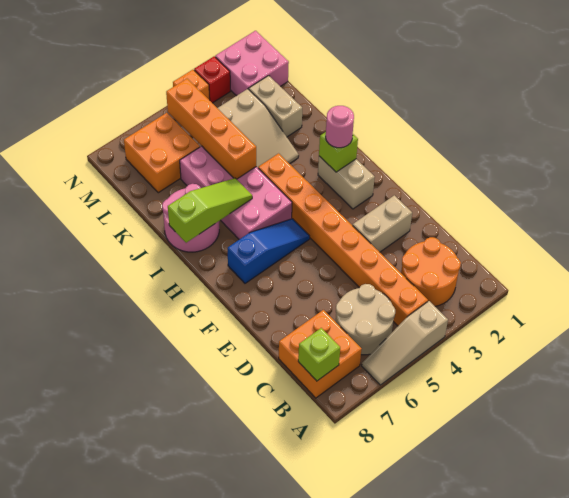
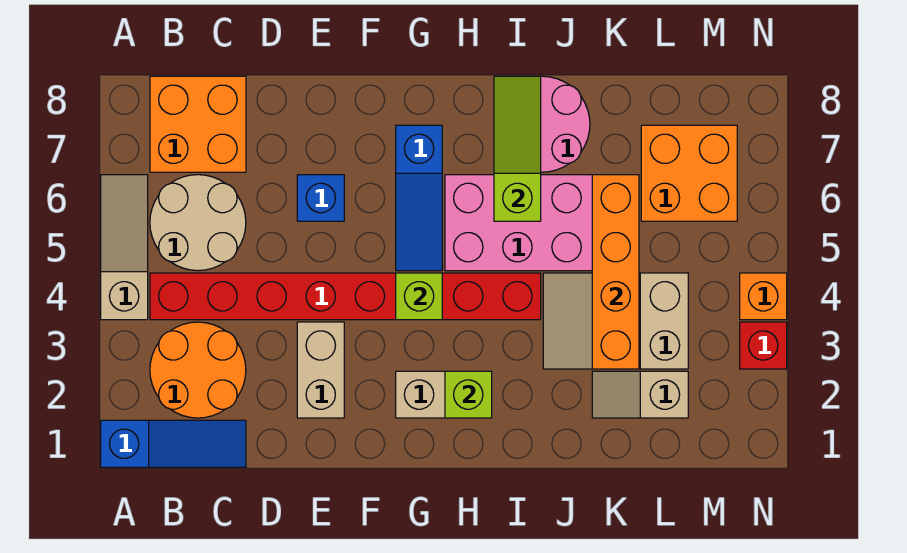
none -> blue 1x3 slope [101,420,246,467]
orange 1x8 brick [258,153,428,326] -> red 1x8 brick [150,273,541,320]
lime 1x1 brick [298,328,340,381] -> lime 1x1 brick moved to [396,273,442,320]
none -> blue 1x1 brick [297,175,344,221]
pink 1x1 round brick [326,106,354,148] -> none
lime 1x3 slope [168,178,252,243] -> lime 1x3 slope turned to [494,76,541,221]
orange 1x4 brick [166,79,256,179] -> orange 1x4 brick turned to [592,175,639,369]
tan 1x2 brick [249,76,302,137] -> tan 1x2 slope [592,371,688,418]
pink 2x2 brick [215,31,289,96] -> none

